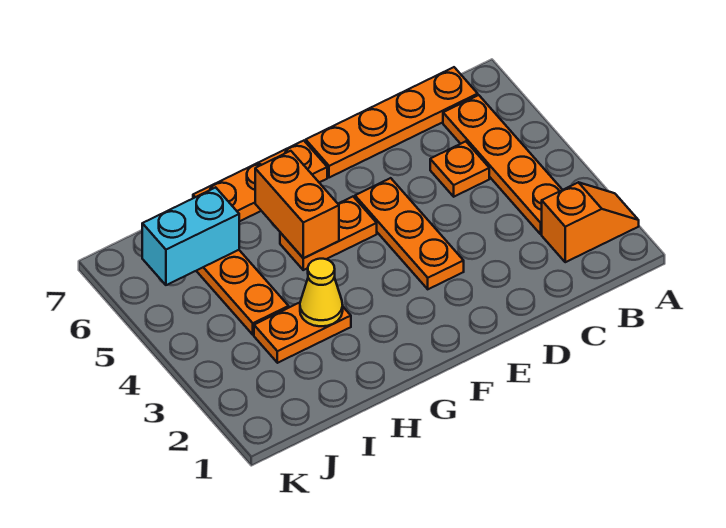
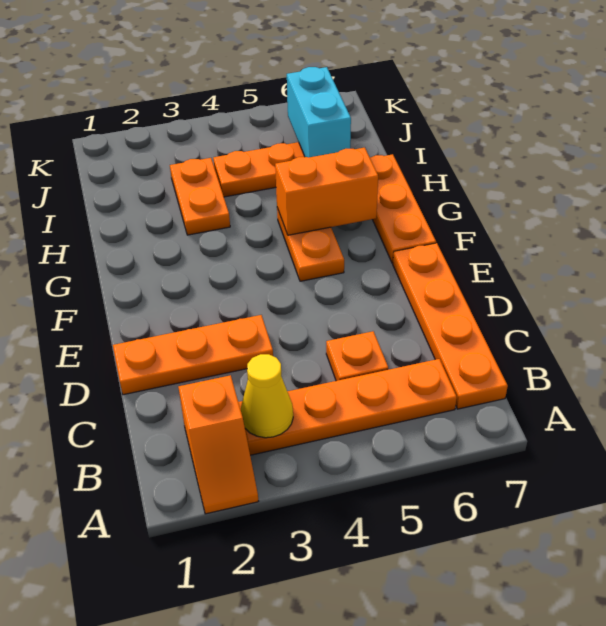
orange 1x3 plate [355,178,464,289] -> orange 1x3 plate moved to [113,315,273,395]
yellow 1x1 cone [300,259,343,326] -> yellow 1x1 cone moved to [241,354,293,438]

